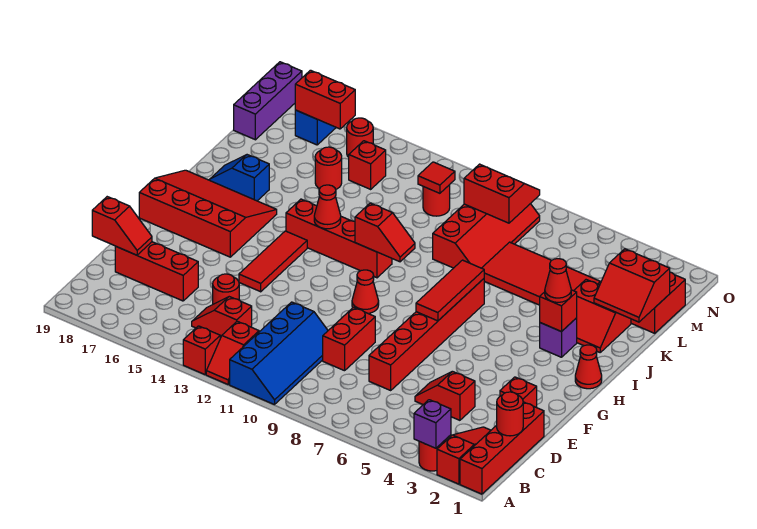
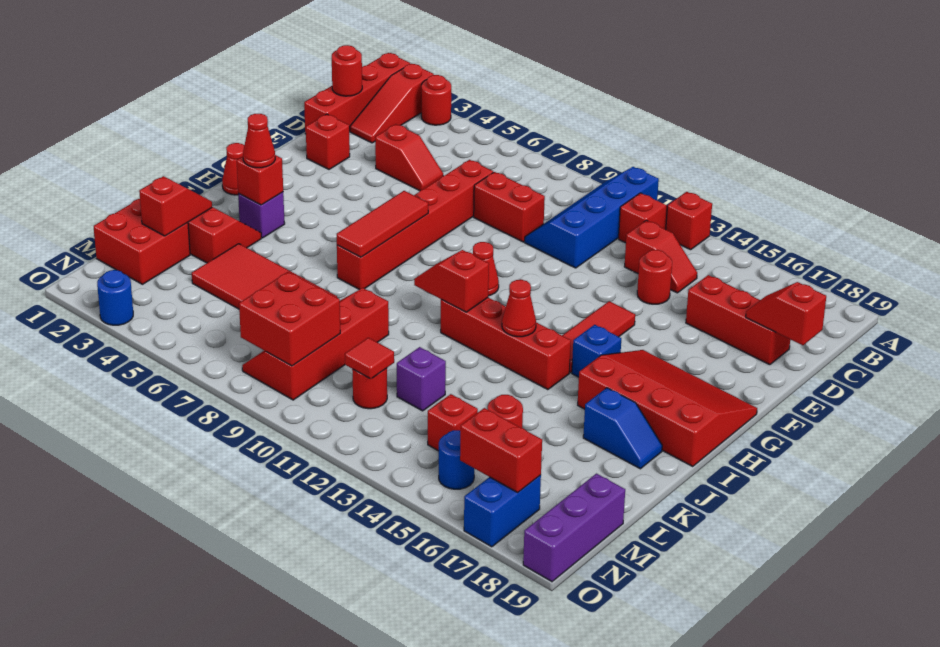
purple 1x1 brick [414,400,451,448] -> purple 1x1 brick moved to [397,347,446,411]
red 1x2 brick [323,307,375,371] -> red 1x2 brick turned to [474,172,545,242]
red 3x4 slope [139,170,277,257] -> red 3x4 slope turned to [578,350,757,466]
none -> blue 1x1 brick [572,325,621,377]
red 2x2 slope [594,249,670,322] -> red 1x2 slope [139,176,212,236]
red 2x2 slope [464,164,540,223] -> red 2x2 brick [239,272,340,366]
red 1x1 round brick [347,118,373,157] -> blue 1x1 round brick [439,430,474,489]
none -> blue 1x1 round brick [97,270,133,325]

